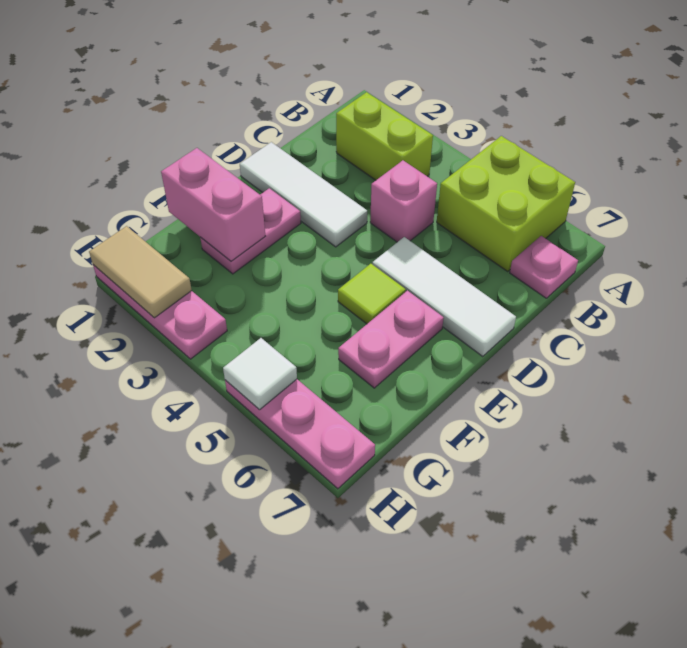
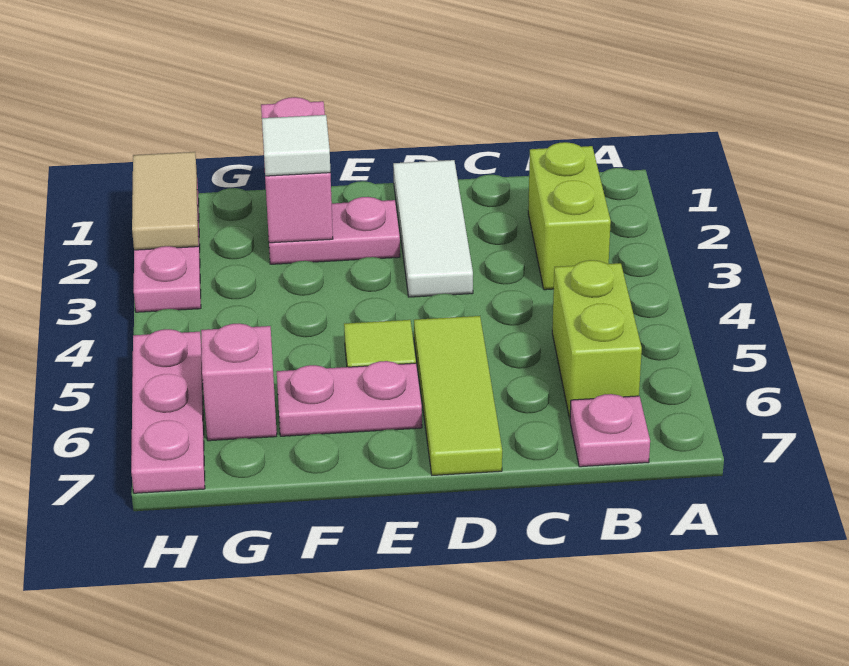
lime 2x2 brick [437,136,575,272] -> lime 1x2 brick [552,260,642,419]
pink 1x1 brick [370,160,437,242] -> pink 1x1 brick moved to [201,324,277,441]
white 1x3 tile [372,237,516,357] -> lime 1x3 tile [414,316,502,475]
white 1x1 tile [223,338,297,410] -> white 1x1 tile moved to [262,115,330,176]

